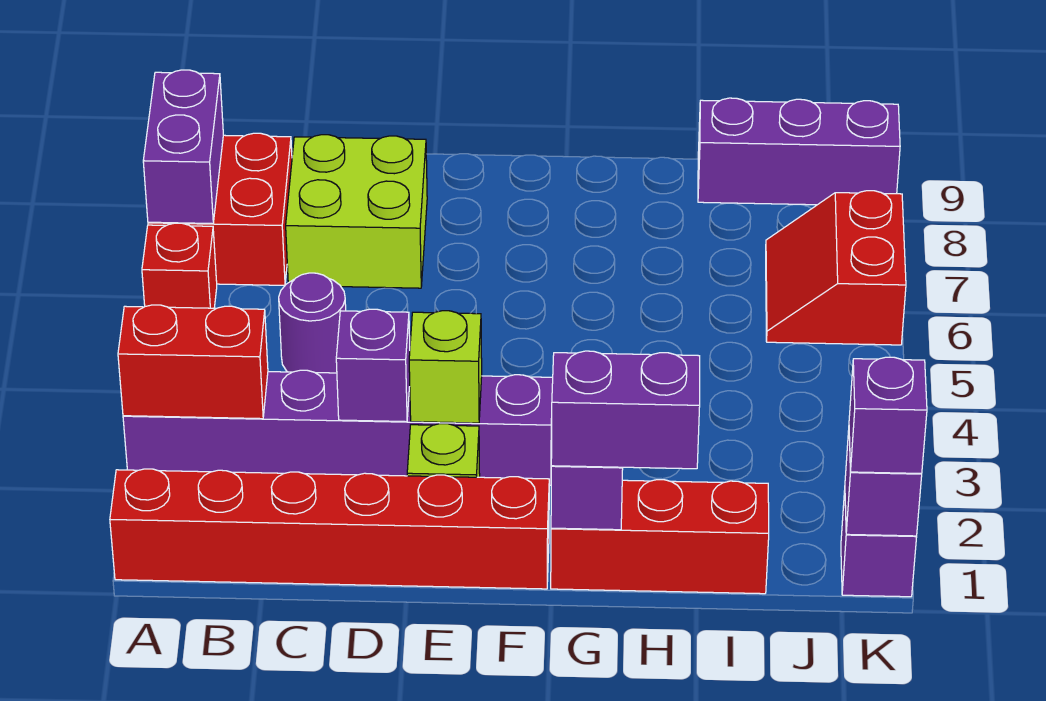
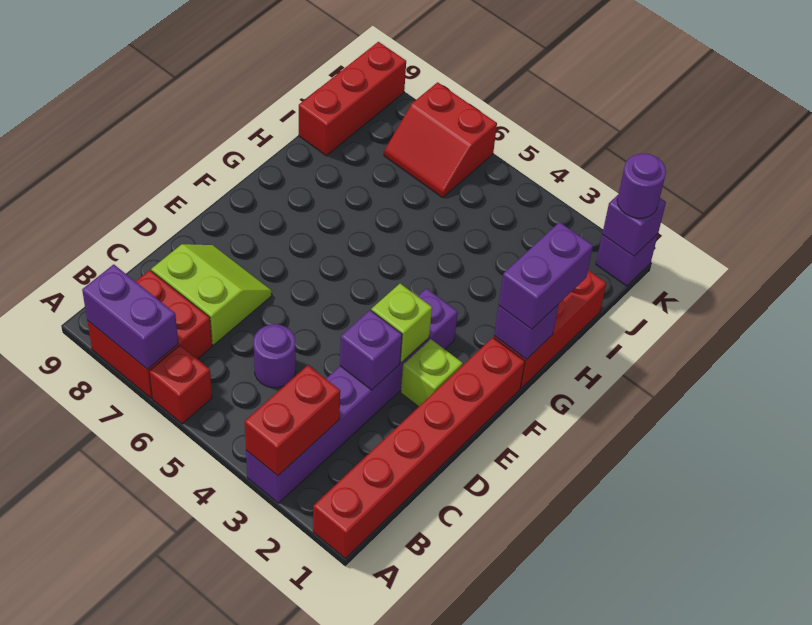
lime 2x2 brick [286,135,427,288] -> lime 2x2 slope [151,244,272,345]
purple 1x3 brick [698,98,900,205] -> red 1x3 brick [299,42,406,156]
purple 1x1 brick [849,357,927,474] -> purple 1x1 round brick [617,153,666,218]

